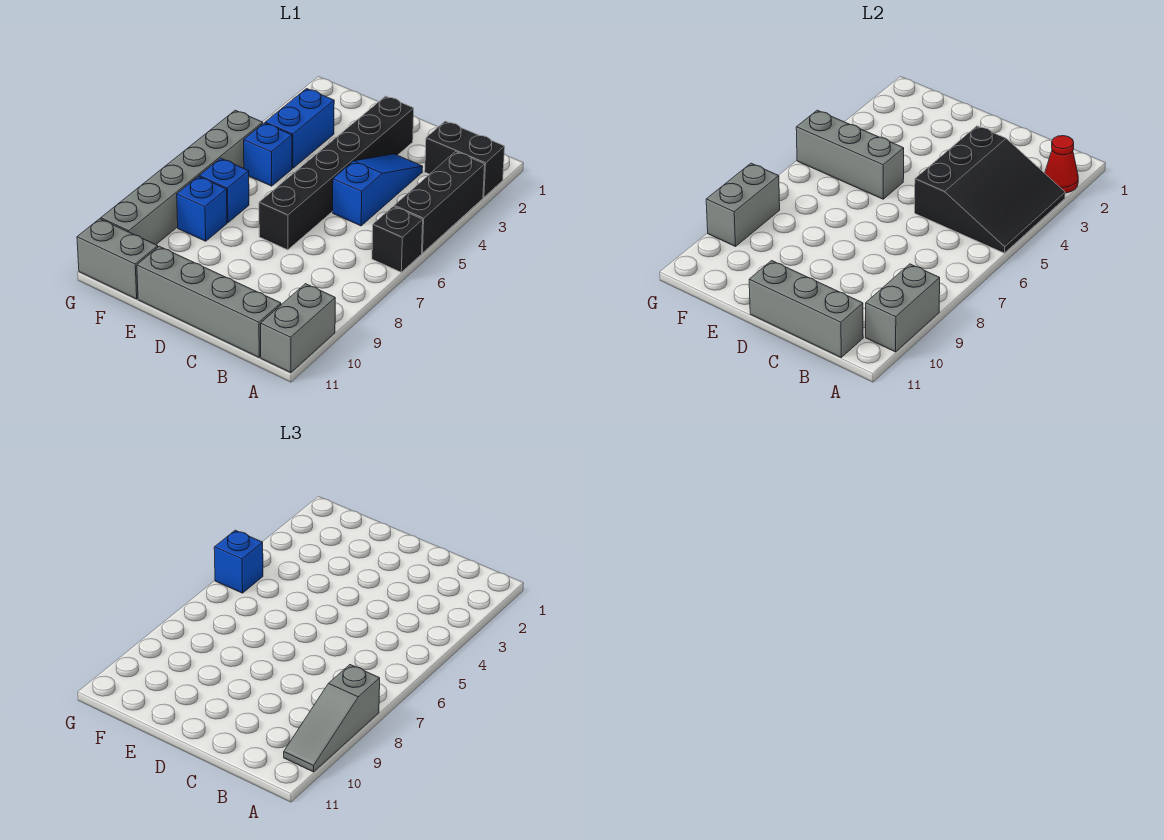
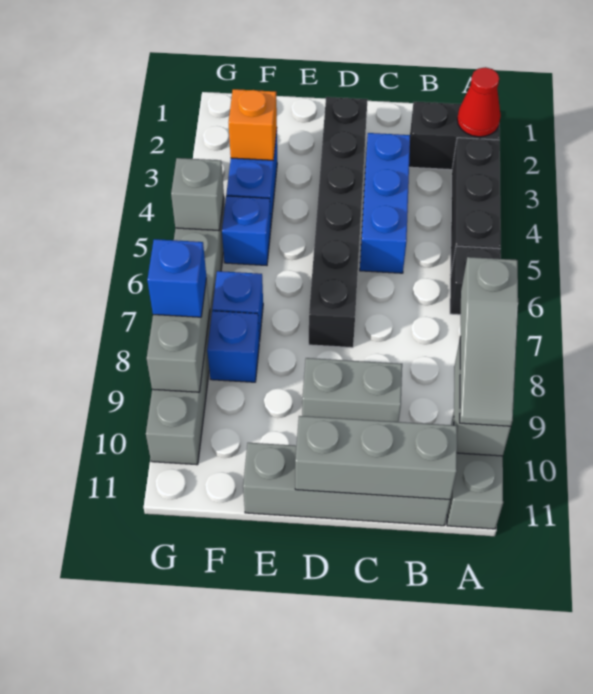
black 3x3 slope [915,126,1065,253] -> none
blue 1x3 slope [333,154,423,226] -> blue 1x3 brick [360,133,410,273]
grey 1x3 brick [796,110,904,199] -> grey 1x1 brick [171,158,224,231]
none -> orange 1x1 brick [229,89,277,160]
grey 1x2 brick [77,219,158,299] -> grey 1x2 brick moved to [302,358,402,422]
blue 1x1 brick [214,530,263,593] -> blue 1x1 brick moved to [147,239,206,317]

